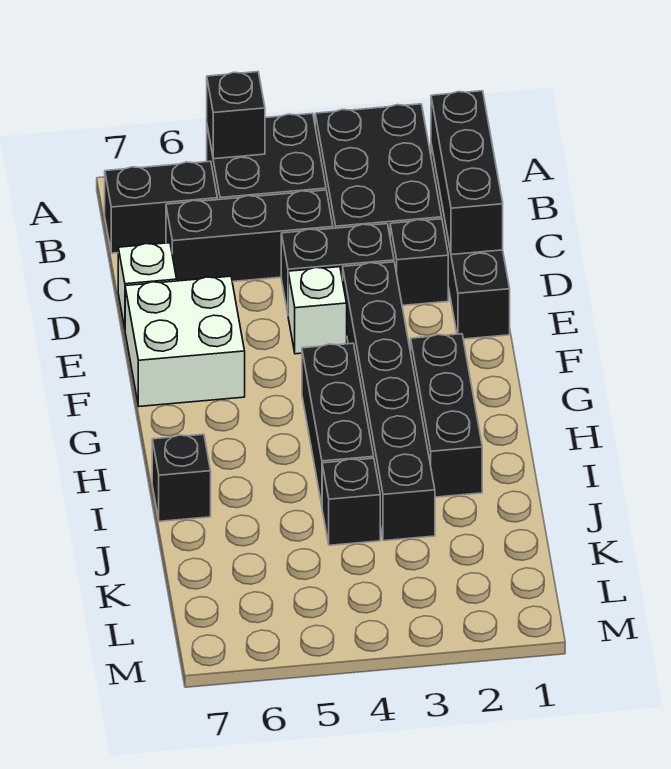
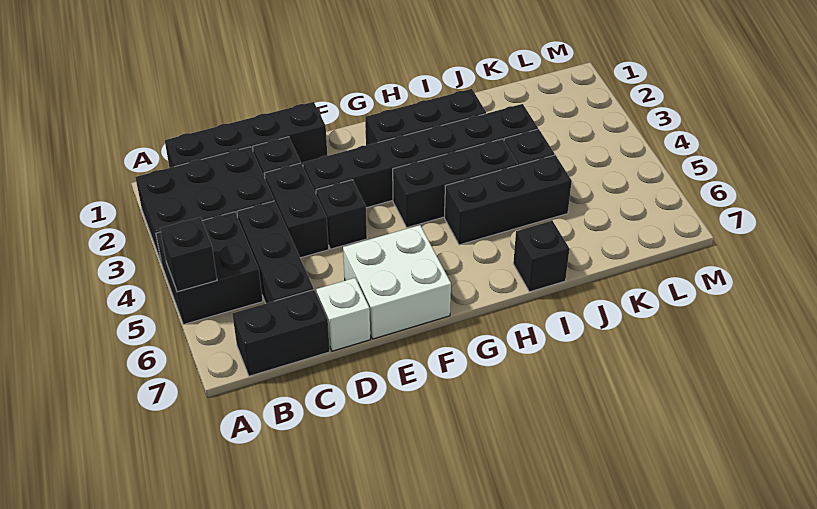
black 1x3 brick [431,91,503,255] -> black 1x3 brick moved to [445,155,572,245]
black 1x2 brick [105,161,217,253] -> black 1x2 brick turned to [232,290,330,376]
white 1x1 brick [288,267,347,354] -> black 1x1 brick [316,180,367,249]

